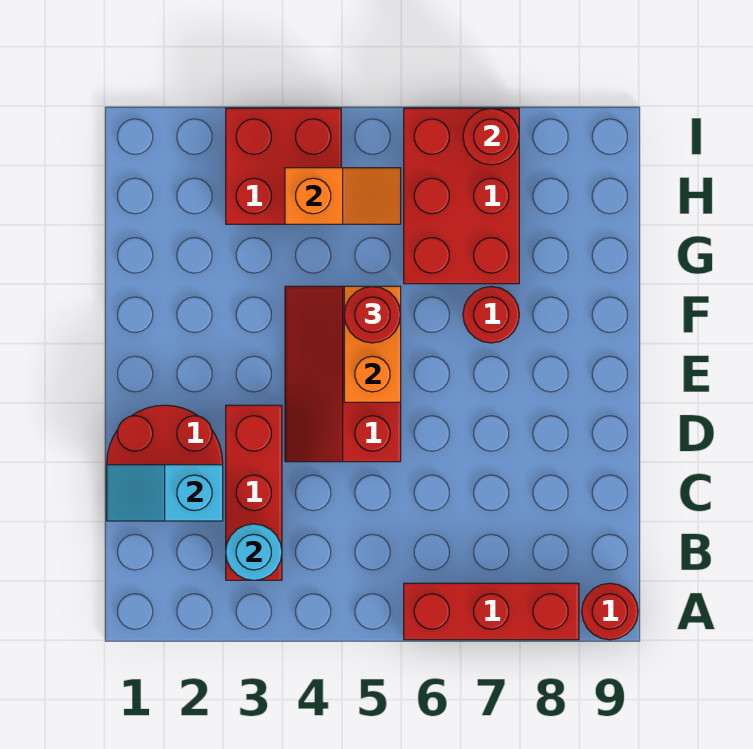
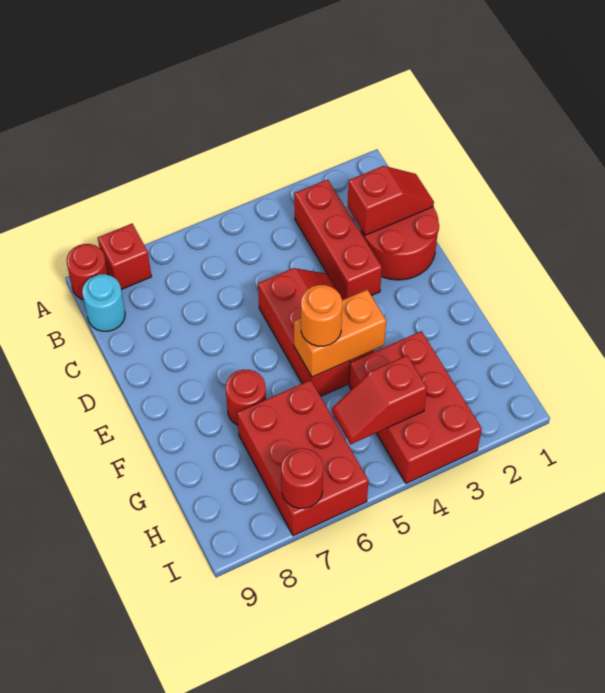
red 1x3 brick [404,583,579,640] -> red 1x1 brick [98,224,151,290]
cyan 1x1 round brick [226,524,282,580] -> cyan 1x1 round brick moved to [82,274,125,331]
cyan 1x2 slope [107,465,223,521] -> red 1x2 slope [348,166,434,235]
orange 1x2 brick [344,286,401,402] -> orange 1x2 brick turned to [294,290,386,377]
red 1x1 round brick [344,286,401,343] -> orange 1x1 round brick [301,285,342,346]
red 2x2 brick [226,108,341,224] -> red 2x3 brick [349,331,482,483]
orange 1x2 slope [285,168,401,224] -> red 1x2 slope [332,355,427,444]

